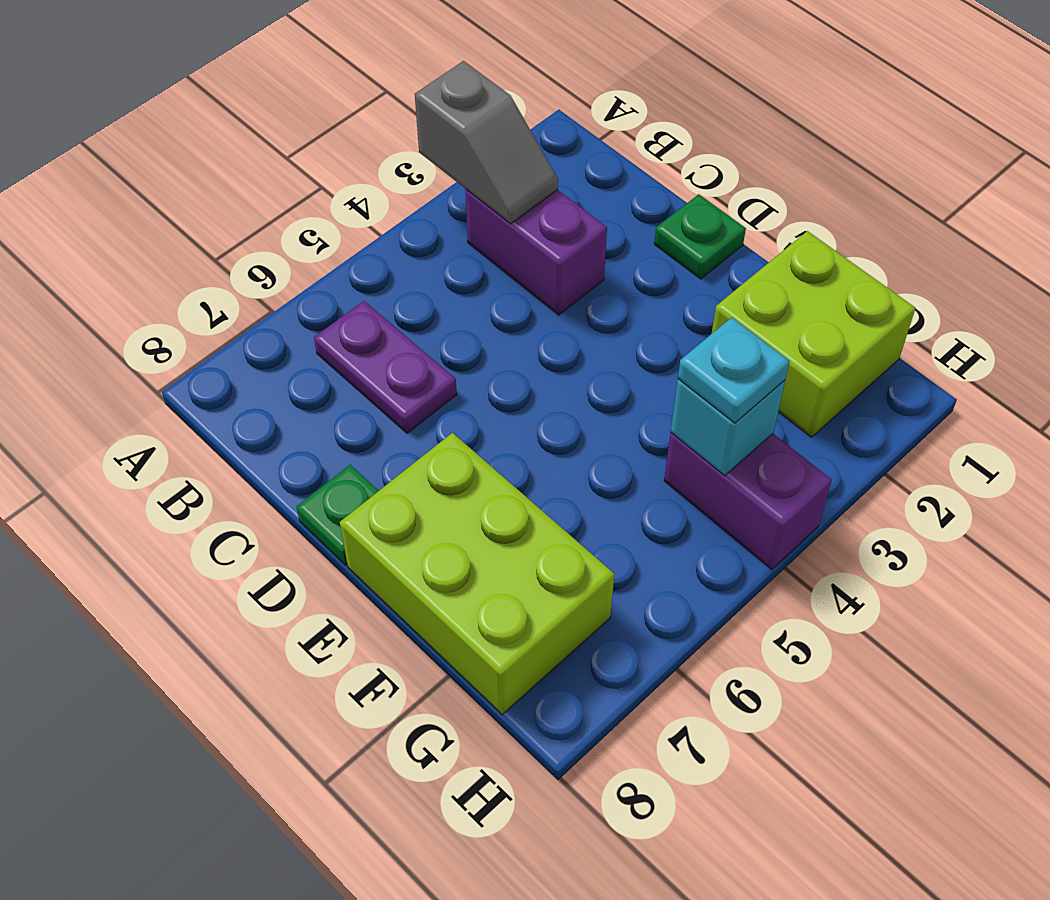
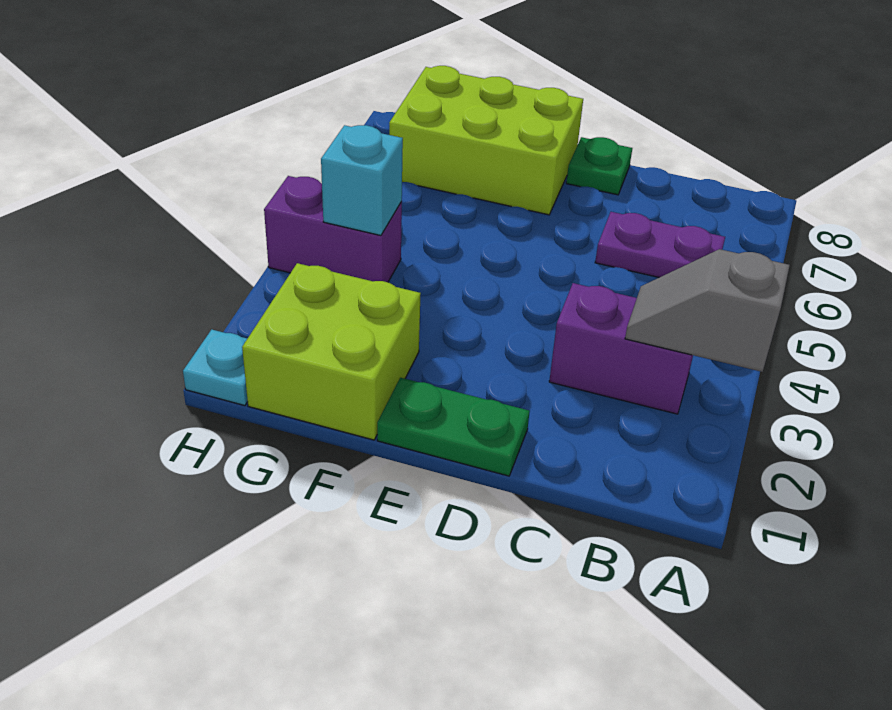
green 1x1 plate [654,194,746,279] -> green 1x2 plate [377,378,530,476]
cyan 1x1 plate [678,317,790,423] -> cyan 1x1 plate moved to [183,330,248,406]

